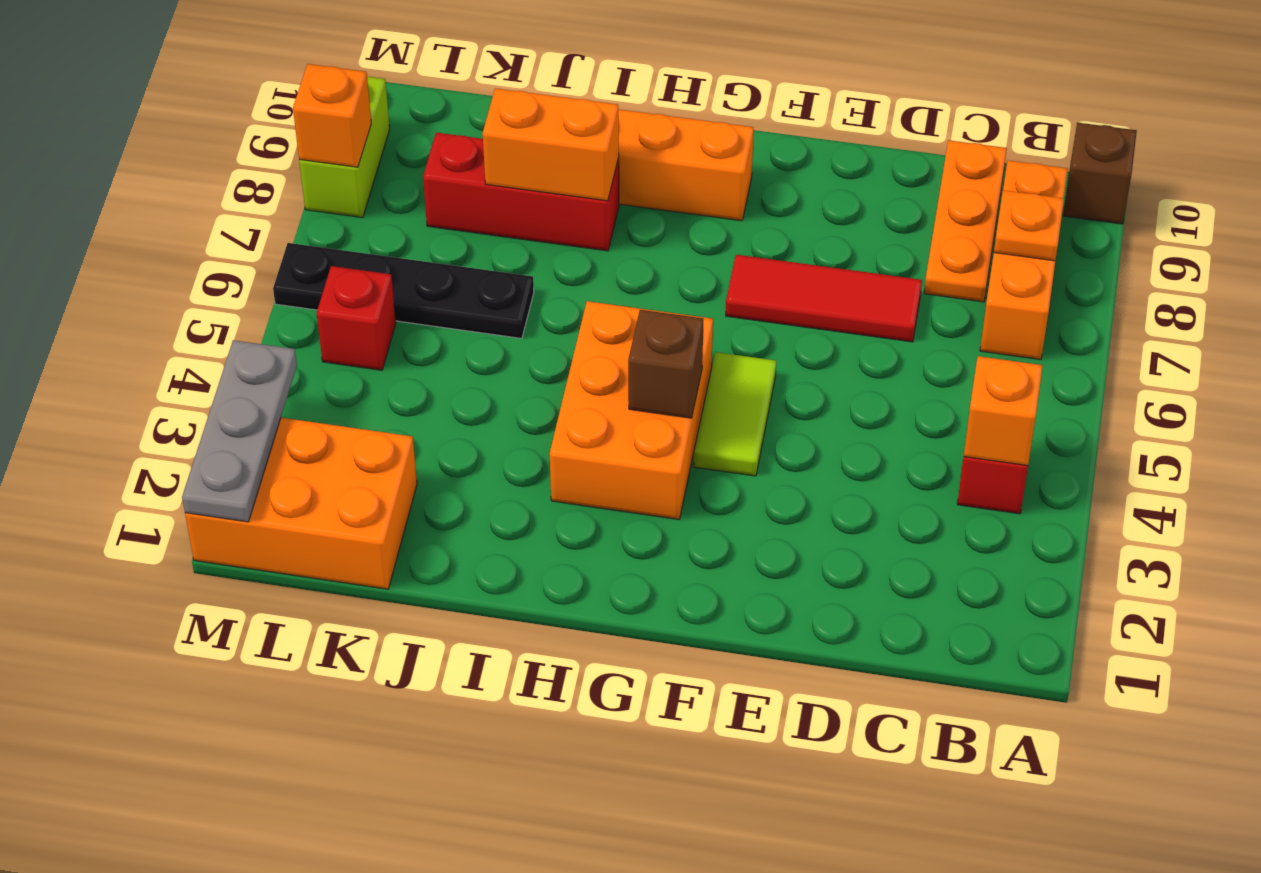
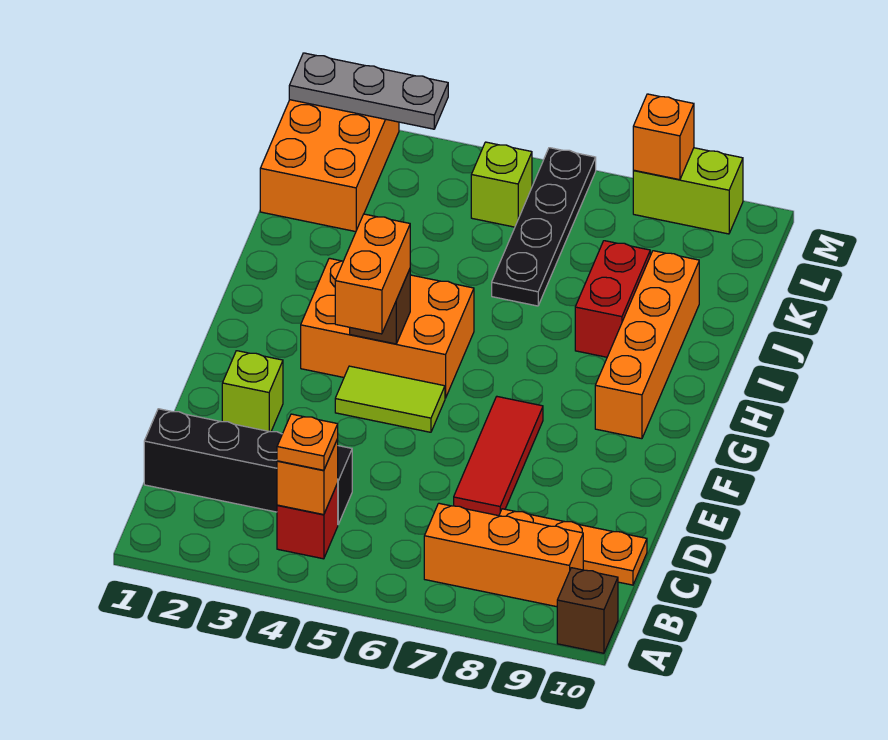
orange 1x1 plate [994,190,1064,261] -> orange 1x1 plate moved to [277,414,338,470]
none -> black 1x4 brick [144,409,352,524]
none -> lime 1x1 brick [222,351,283,432]
red 1x3 brick [423,133,619,251] -> red 1x2 brick [575,241,650,357]
orange 1x2 brick [483,88,619,201] -> orange 1x2 brick moved to [335,214,410,334]
red 1x1 brick [317,266,396,370] -> lime 1x1 brick [471,142,532,227]

